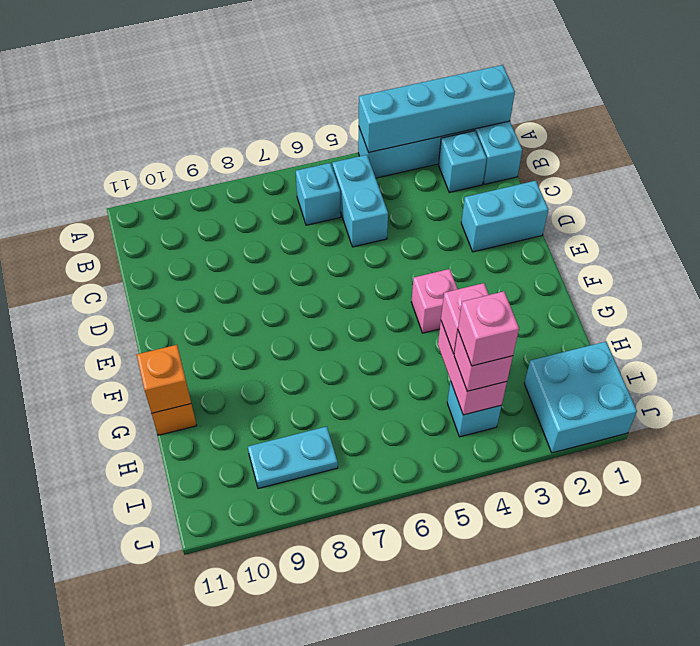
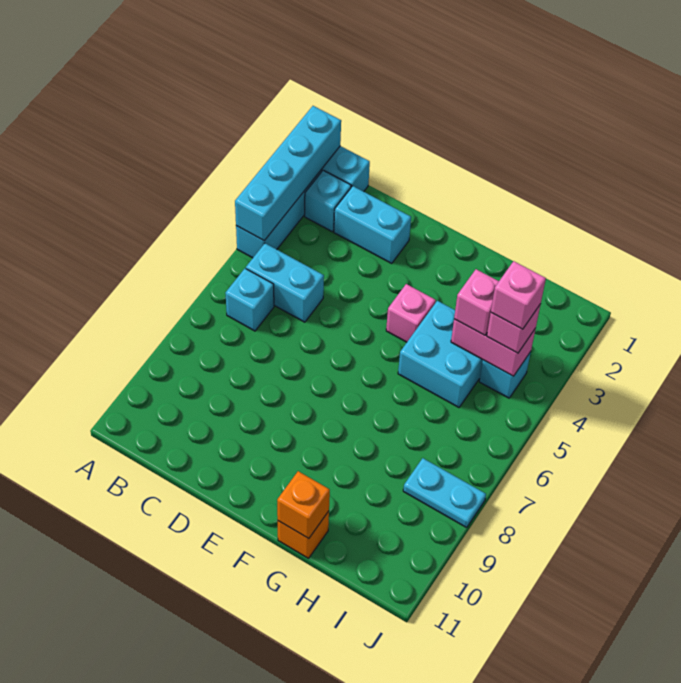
cyan 1x2 brick [461,181,548,252] -> cyan 1x2 brick turned to [334,186,411,263]
cyan 2x2 brick [524,342,637,453] -> cyan 2x2 brick moved to [398,301,483,407]
cyan 1x2 plate [248,427,338,489] -> cyan 1x2 plate turned to [403,458,486,527]

